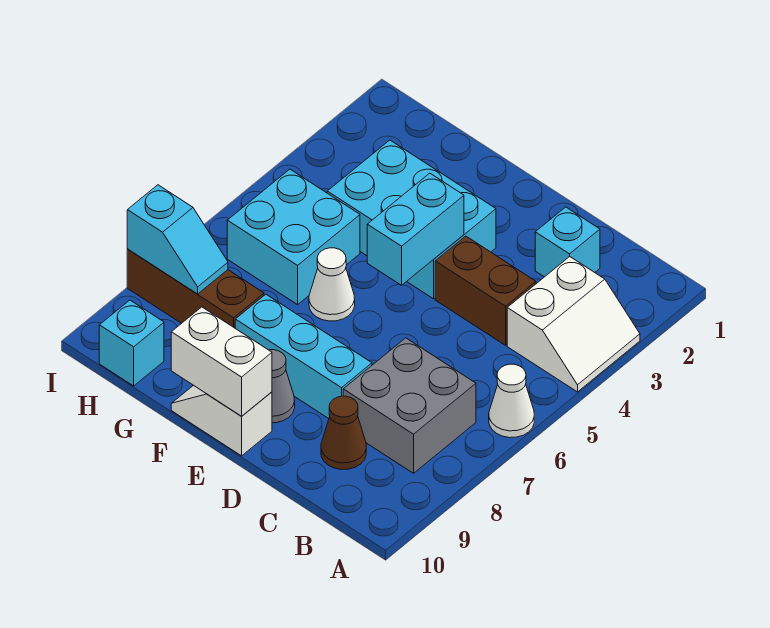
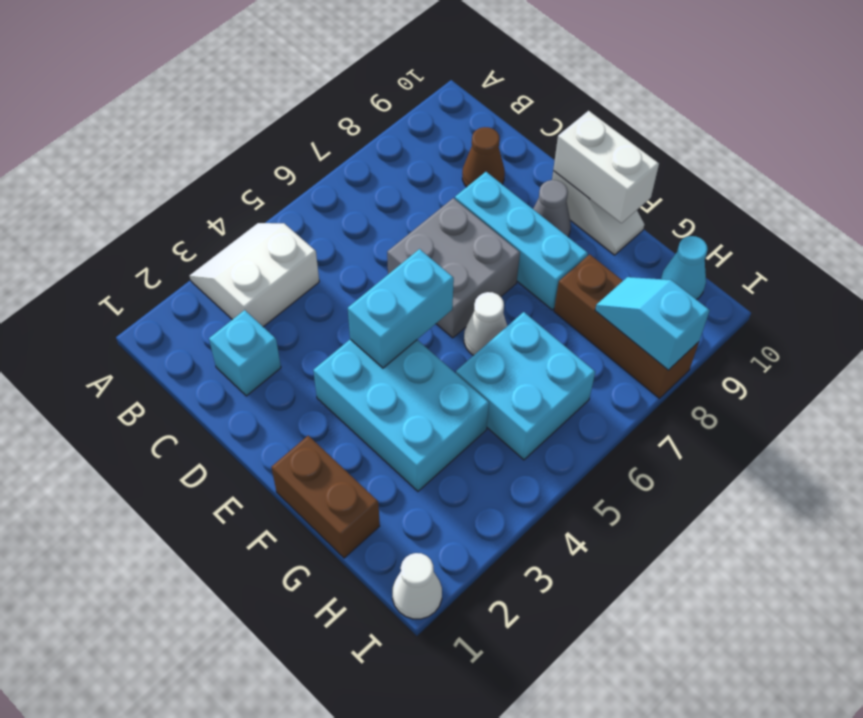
white 1x1 cone [489,364,534,438] -> white 1x1 cone moved to [392,553,442,619]
grey 2x2 brick [343,338,476,473] -> grey 2x2 brick moved to [387,198,520,338]
brown 1x2 brick [435,236,536,345] -> brown 1x2 brick moved to [271,436,380,558]
cyan 1x1 brick [99,300,164,386] -> cyan 1x1 cone [661,236,708,300]

